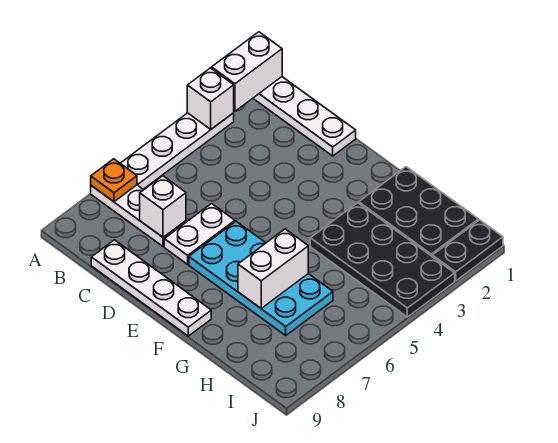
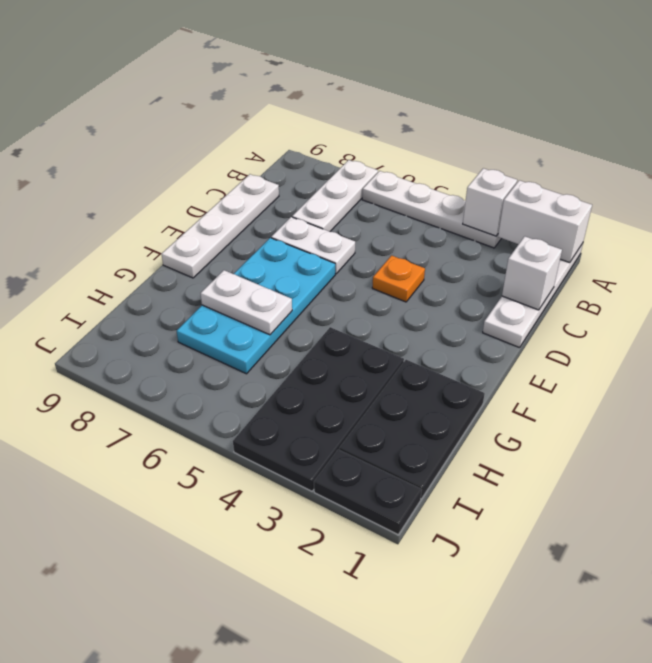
orange 1x1 plate [91,159,137,202] -> orange 1x1 plate moved to [372,256,425,302]
white 1x1 brick [140,176,186,237] -> white 1x1 brick moved to [502,236,562,310]
white 1x2 brick [238,229,308,308] -> white 1x2 plate [201,270,292,335]

